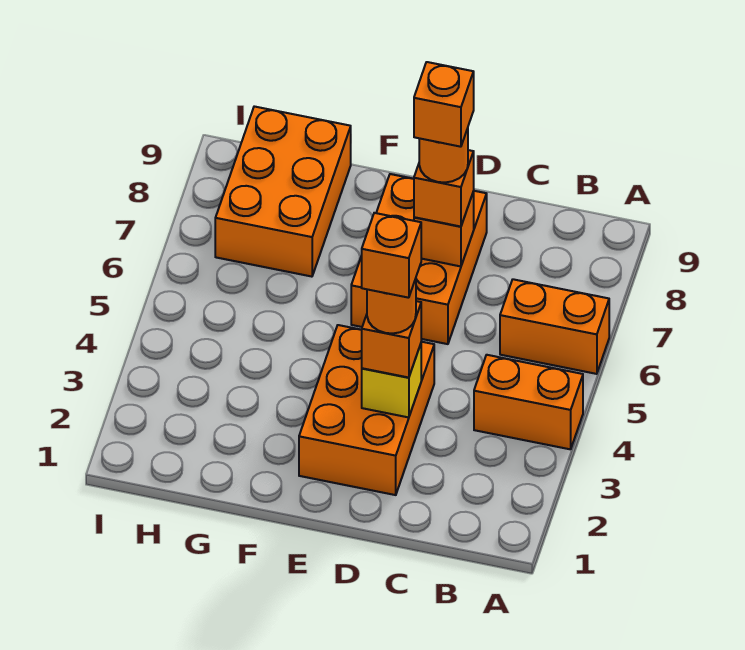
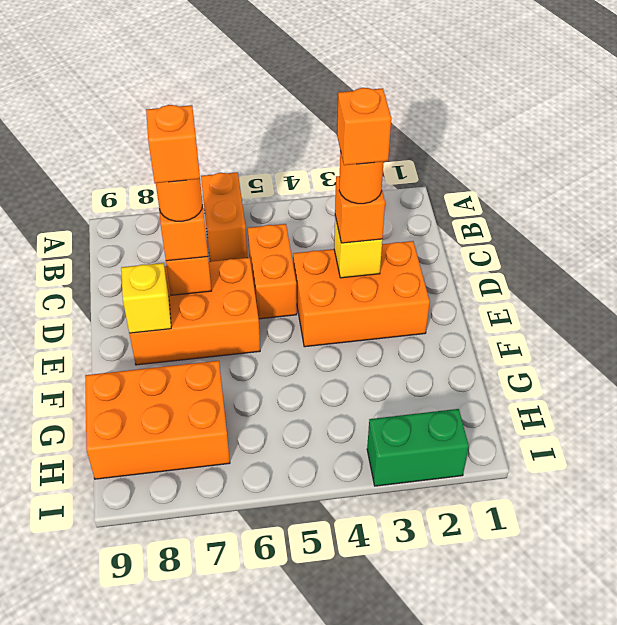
orange 1x2 brick [474,355,583,449] -> orange 1x2 brick moved to [248,224,297,319]
none -> yellow 1x1 brick [121,263,171,333]
none -> green 1x2 brick [367,409,469,486]

